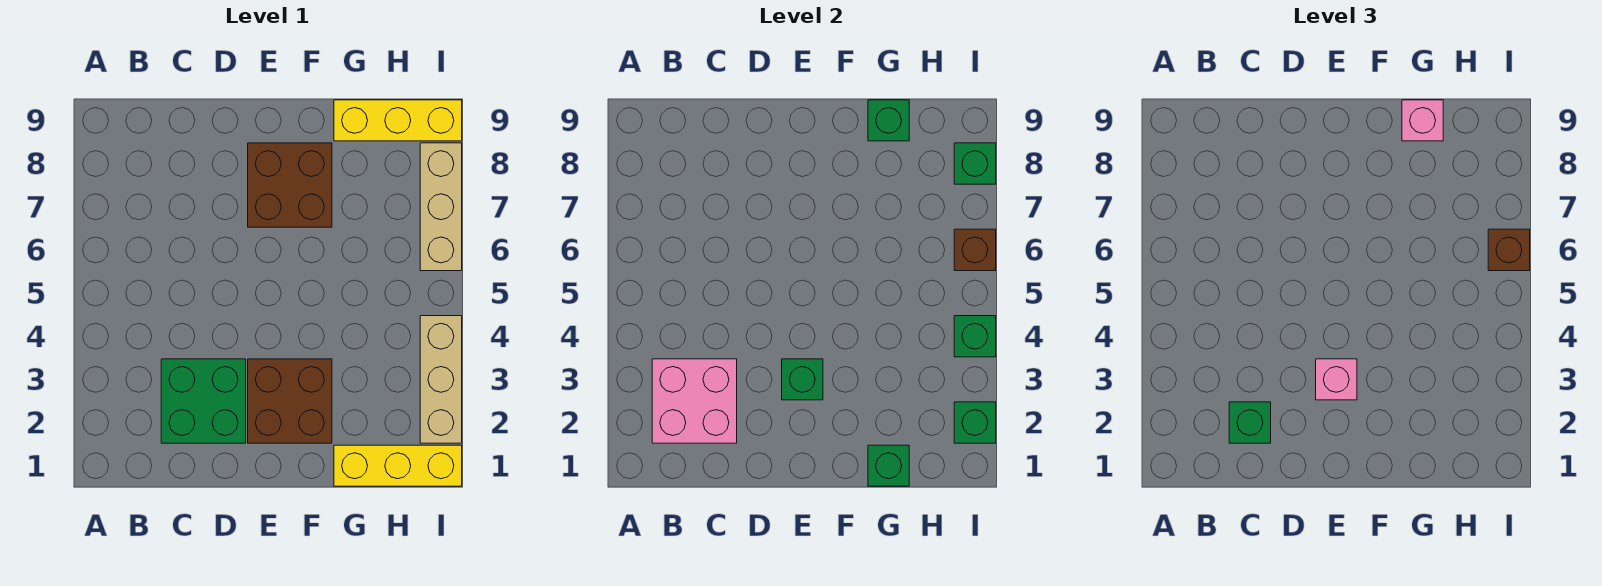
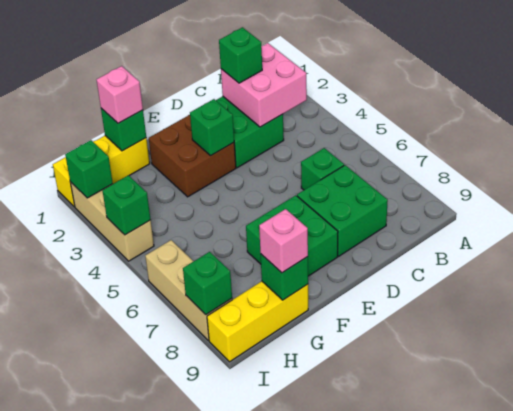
none -> green 1x1 brick [301,148,344,190]
none -> green 2x2 brick [297,165,388,256]
pink 1x1 brick [1316,359,1357,400] -> pink 1x1 brick moved to [97,66,143,123]
brown 2x2 brick [248,143,332,227] -> green 2x2 brick [246,195,338,276]
brown 1x1 brick [954,229,996,271] -> none
brown 1x1 brick [1488,229,1530,271] -> none

